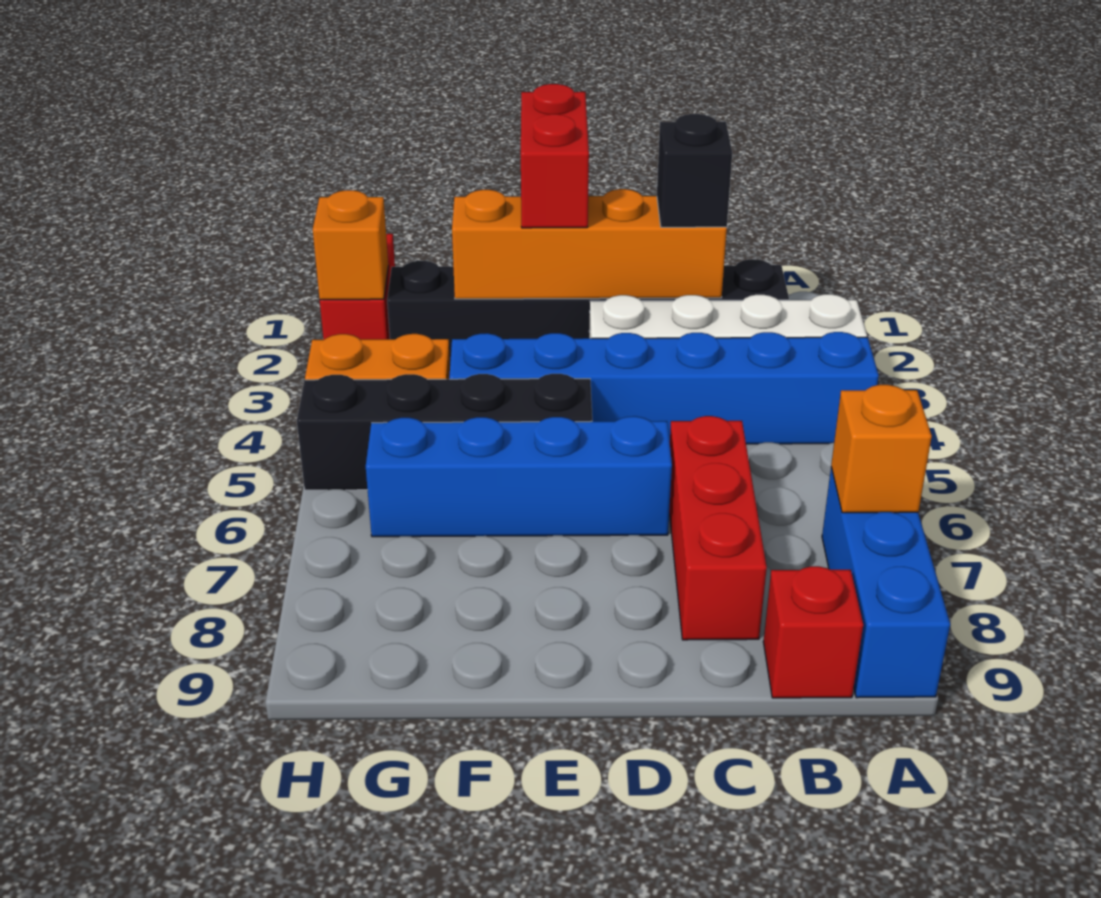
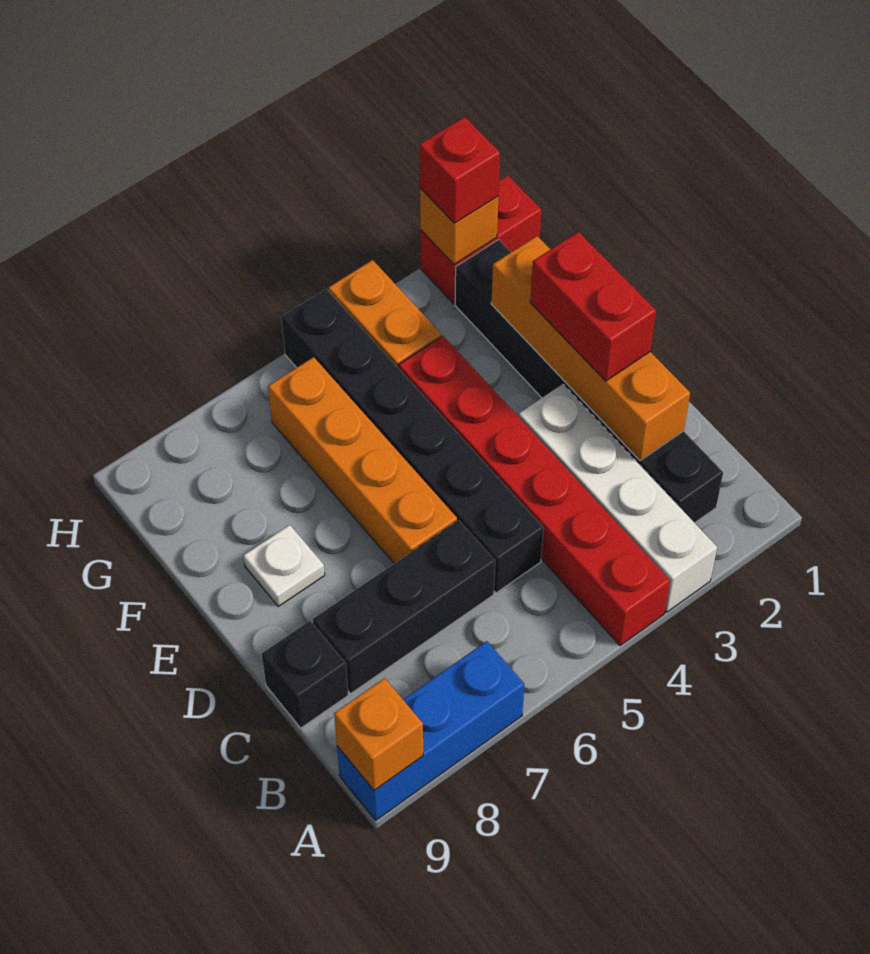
blue 1x6 brick [449,332,879,444] -> red 1x6 brick [399,336,670,646]
orange 1x1 brick [831,385,932,513] -> orange 1x1 brick moved to [334,678,423,790]
red 1x1 brick [763,566,863,698] -> red 1x1 brick moved to [420,117,500,223]
black 1x1 brick [657,114,732,227] -> black 1x1 brick moved to [262,621,348,728]
red 1x3 brick [669,416,767,640] -> black 1x3 brick [313,520,495,693]
blue 1x4 brick [366,416,672,537] -> orange 1x4 brick [268,357,457,564]
red 1x2 brick [521,84,589,228] -> red 1x2 brick turned to [530,232,656,381]
black 1x4 brick [297,374,592,490] -> black 1x6 brick [281,289,543,593]
none -> white 1x1 plate [243,525,325,606]

